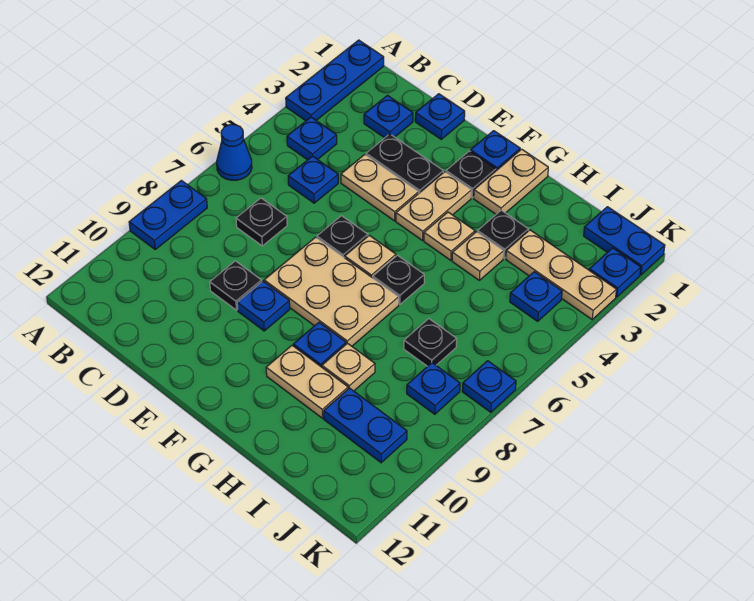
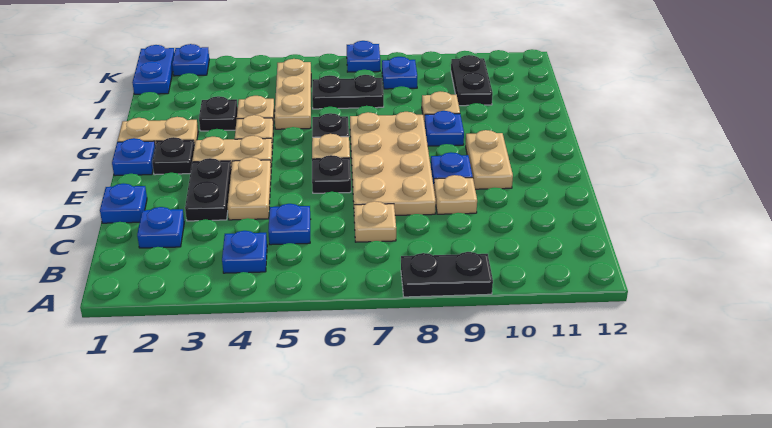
blue 1x3 plate [286,40,384,121] -> none
blue 1x1 cone [217,125,252,180] -> none
blue 1x2 plate [129,180,207,249] -> black 1x2 plate [401,252,493,297]
black 1x1 plate [236,198,287,246] -> tan 1x1 plate [354,201,396,242]
black 1x1 plate [210,261,262,310] -> tan 1x1 plate [434,175,477,214]
tan 2x3 plate [264,237,399,346] -> tan 2x4 plate [350,112,436,215]
tan 1x2 plate [266,346,348,418] -> tan 1x2 plate moved to [466,130,513,189]
tan 1x3 plate [506,230,616,319] -> tan 1x3 plate moved to [275,59,311,129]
black 1x1 plate [404,319,457,366] -> black 1x2 plate [312,75,384,109]
blue 1x2 plate [324,388,407,463] -> black 1x2 plate [451,55,493,106]
blue 1x1 plate [510,272,562,321] -> none

